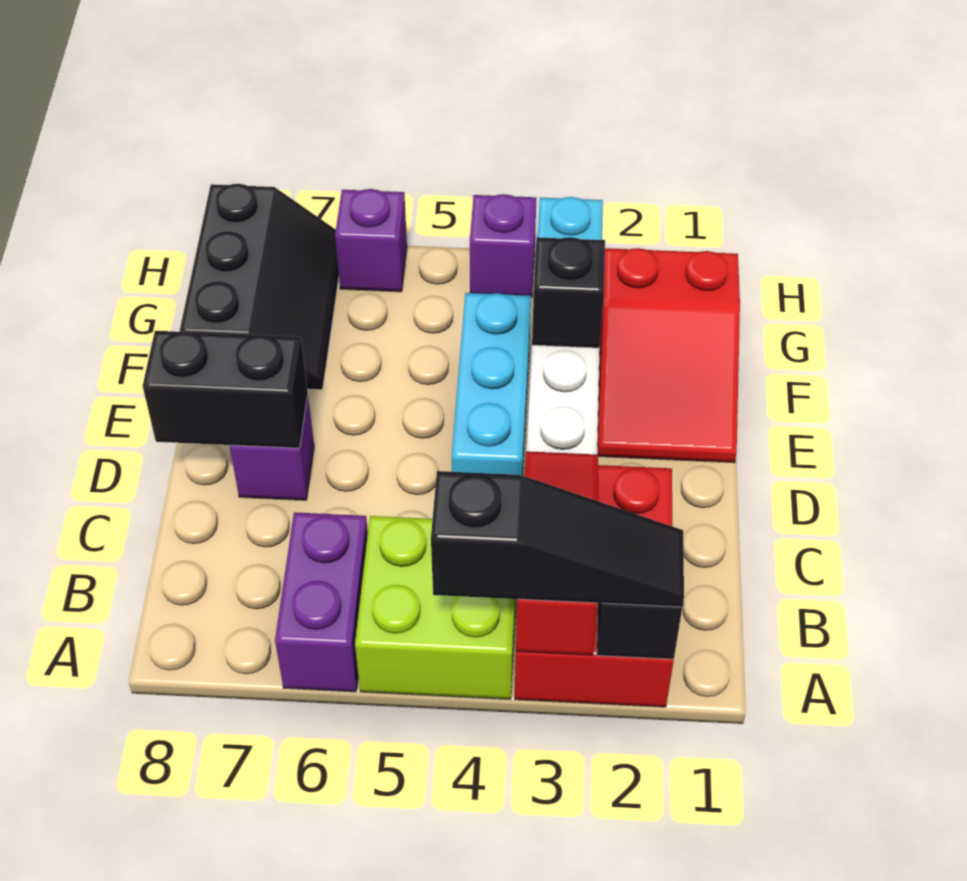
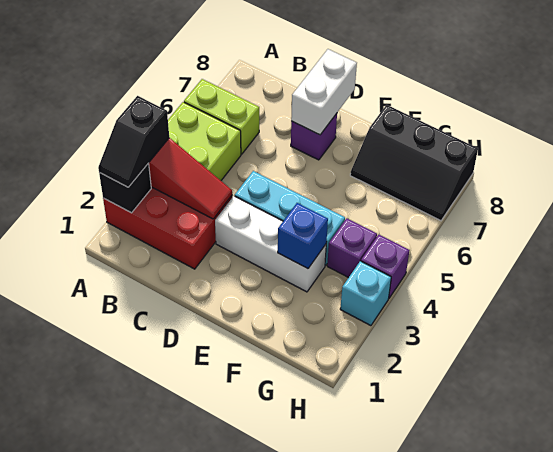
black 1x3 slope [431,471,684,607] -> black 1x2 slope [98,96,169,187]
purple 1x2 brick [275,512,368,692] -> lime 1x2 brick [184,79,259,154]
black 1x2 brick [143,331,308,448] -> white 1x2 brick [291,49,357,135]
red 2x3 slope [598,248,740,463] -> none
black 1x1 brick [532,237,605,348] -> blue 1x1 brick [278,203,328,269]
purple 1x1 brick [335,189,407,292] -> purple 1x1 brick moved to [327,218,377,278]

